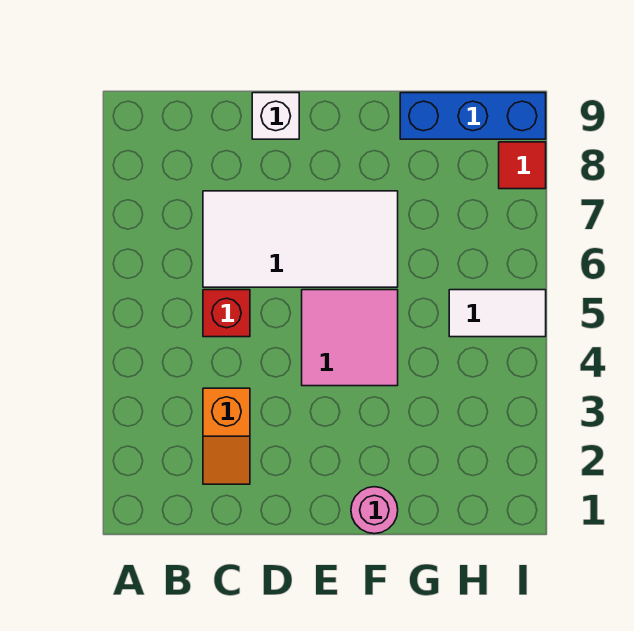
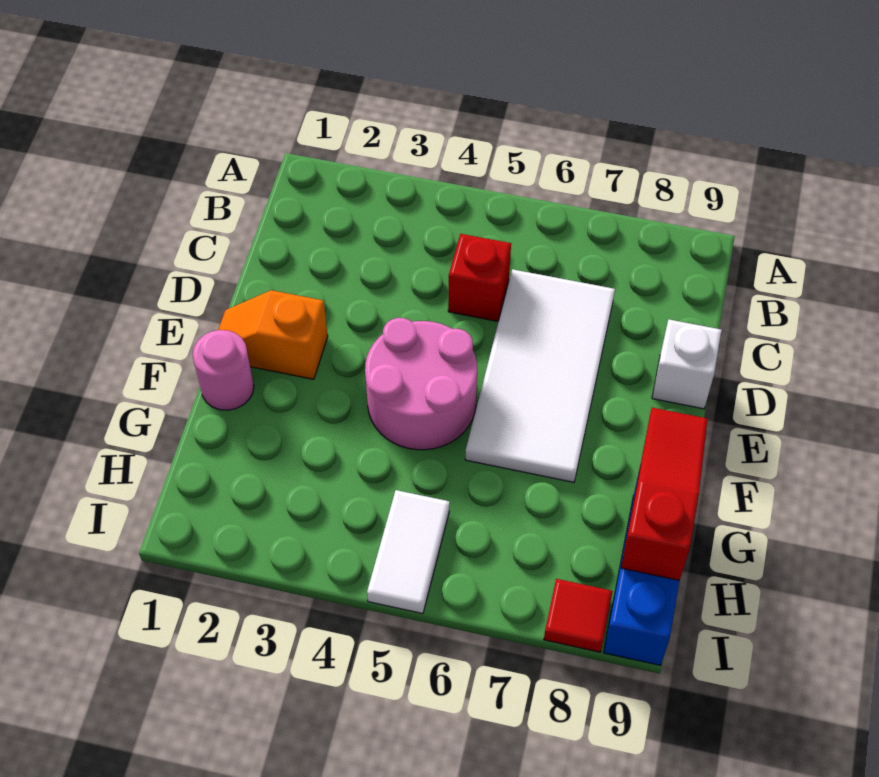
orange 1x2 slope [203,388,250,484] -> orange 1x2 slope moved to [218,290,328,379]
pink 2x2 tile [302,290,398,386] -> pink 2x2 round brick [365,318,477,450]
none -> red 1x3 slope [621,408,708,580]

